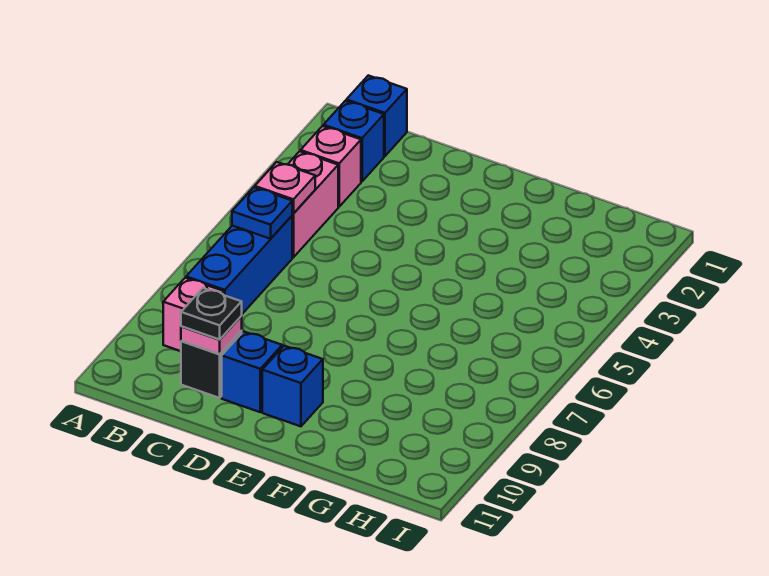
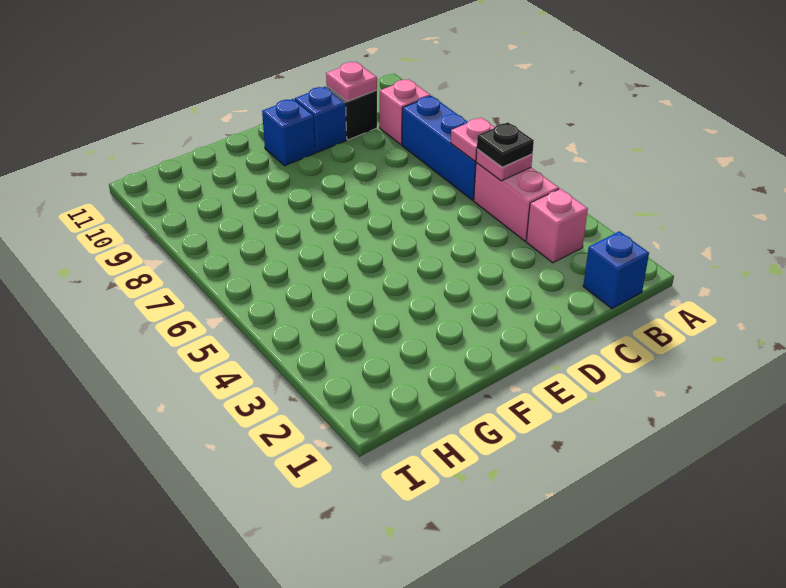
blue 1x1 brick [323,101,384,181] -> none
blue 1x1 plate [232,187,292,239] -> pink 1x1 plate [451,118,494,161]
black 1x1 plate [181,288,242,339] -> black 1x1 plate moved to [477,122,534,167]

